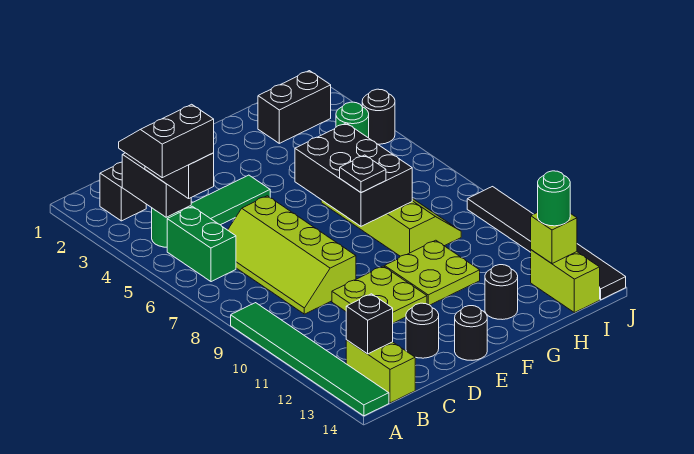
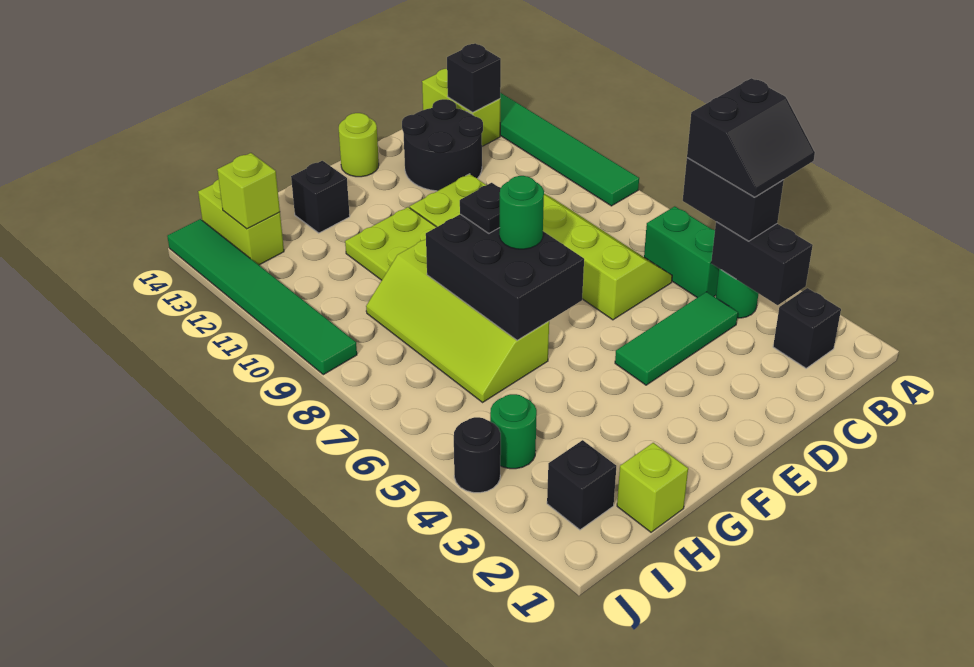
black 1x1 round brick [406,303,439,358] -> black 2x2 round brick [402,99,483,191]
black 1x1 round brick [455,306,487,360] -> lime 1x1 round brick [339,113,379,177]
black 1x1 round brick [485,265,518,320] -> black 1x1 brick [291,161,350,233]
none -> lime 1x1 brick [617,443,688,532]
black 1x2 brick [258,71,331,143] -> black 1x1 brick [547,440,616,530]
green 1x1 round brick [538,171,570,226] -> green 1x1 round brick moved to [499,176,544,249]
black 1x6 tile [467,187,626,300] -> green 1x6 tile [167,219,357,375]

